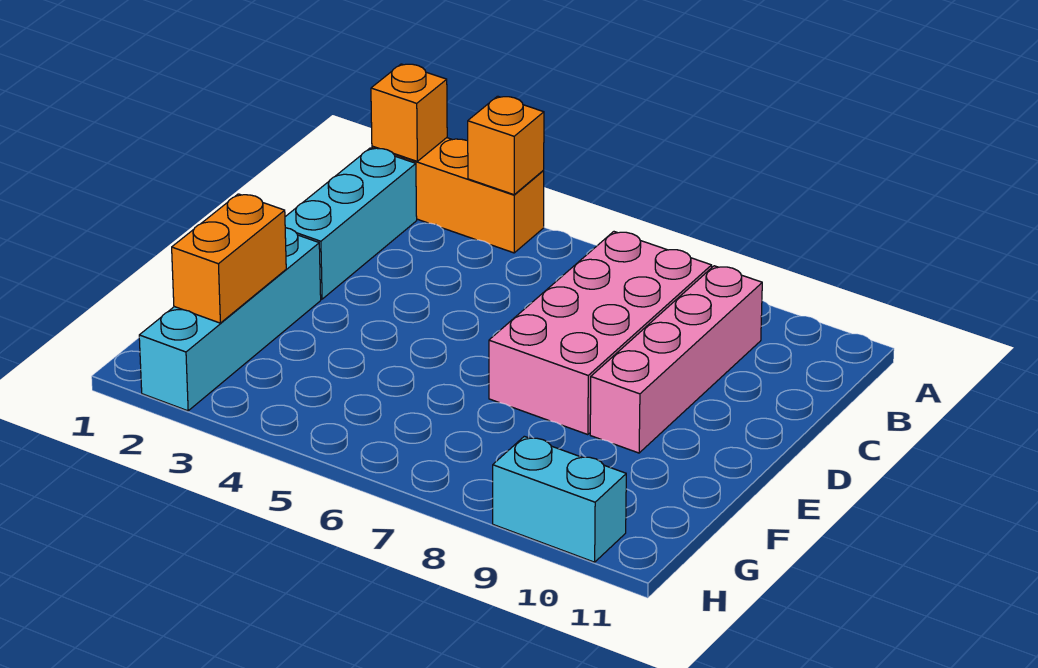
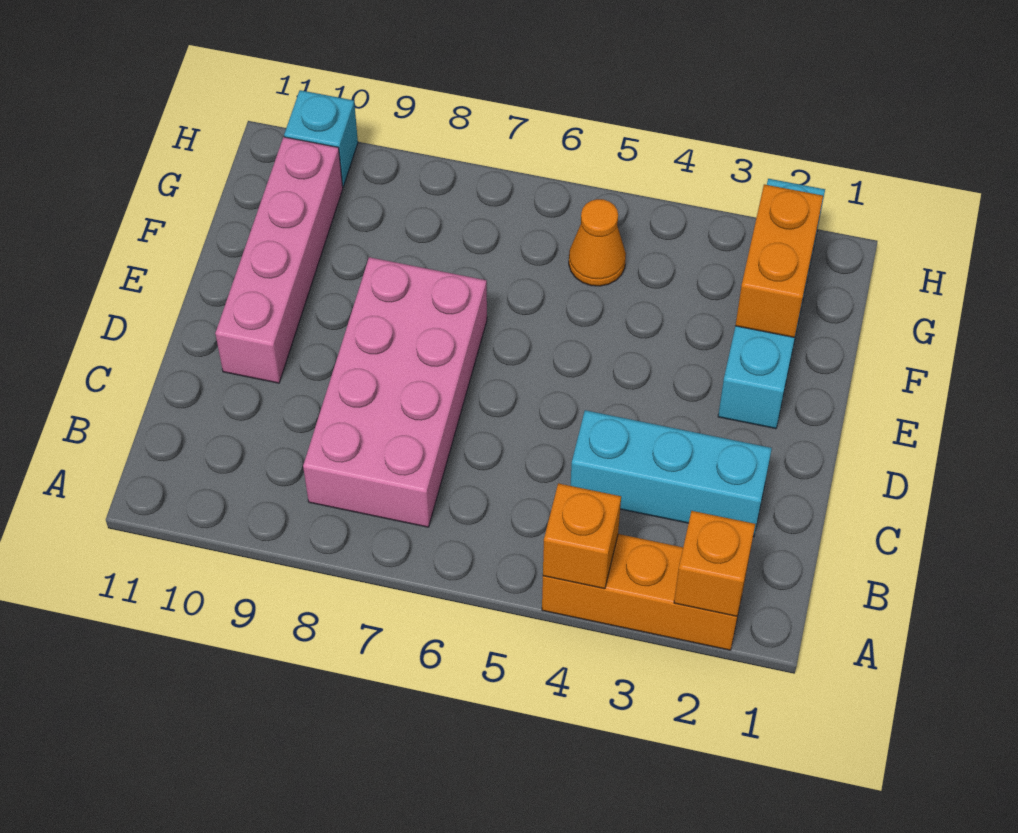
cyan 1x3 brick [285,148,417,299] -> cyan 1x3 brick turned to [571,410,772,537]
pink 1x4 brick [590,266,762,453] -> pink 1x4 brick moved to [215,137,343,383]
none -> orange 1x1 cone [569,199,626,286]
cyan 1x2 brick [493,436,626,562] -> cyan 1x1 brick [284,90,358,187]

